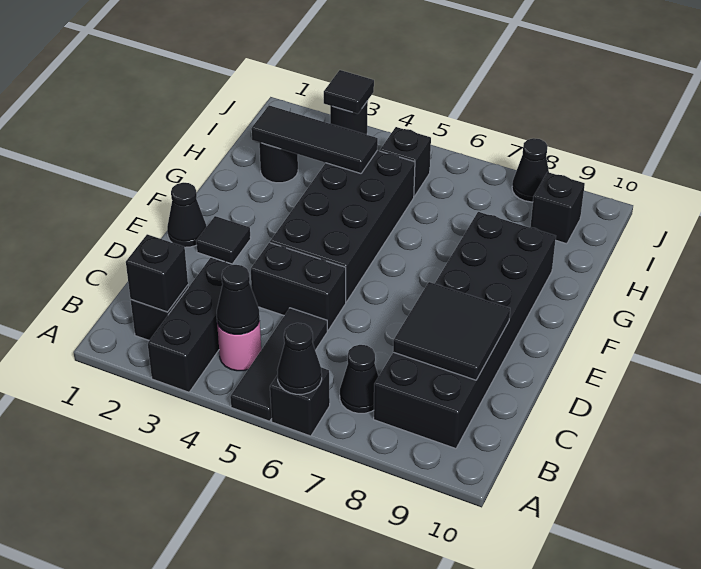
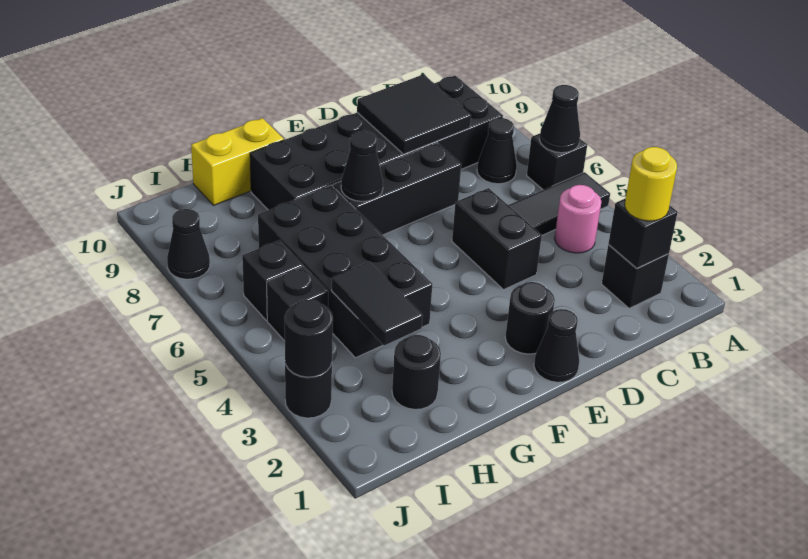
black 1x3 brick [148,257,233,392] -> black 1x3 brick moved to [333,143,461,235]
none -> yellow 1x1 round brick [625,147,677,221]
black 1x1 cone [217,265,260,334] -> black 1x1 cone moved to [341,131,383,201]
black 1x1 tile [196,216,251,264] -> black 1x1 round brick [505,282,555,354]
black 2x4 brick [270,150,415,302] -> black 2x4 brick turned to [258,185,432,358]
none -> yellow 1x2 brick [191,118,284,205]
black 1x3 tile [251,105,378,173] -> black 1x2 tile [332,262,423,345]
black 1x1 brick [531,172,585,244] -> black 1x1 brick moved to [242,240,303,320]
black 1x1 tile [324,70,374,114] -> black 1x1 round brick [285,300,333,377]

